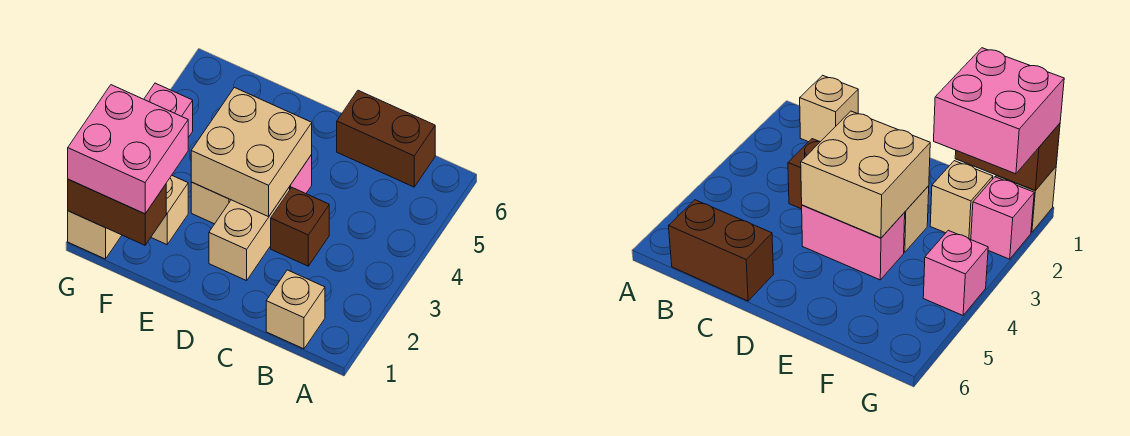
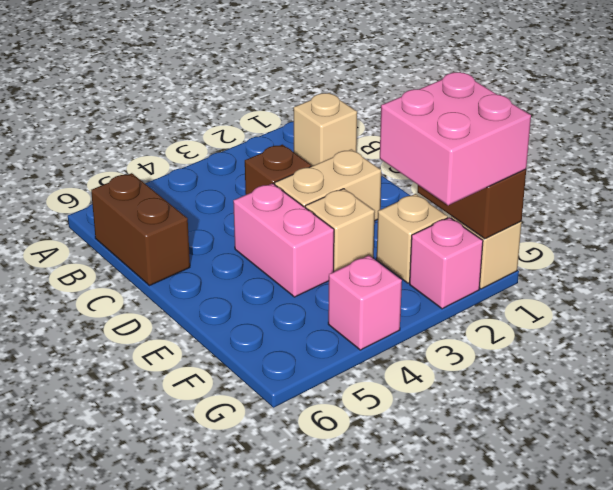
tan 2x2 brick [191,88,312,217] -> none

